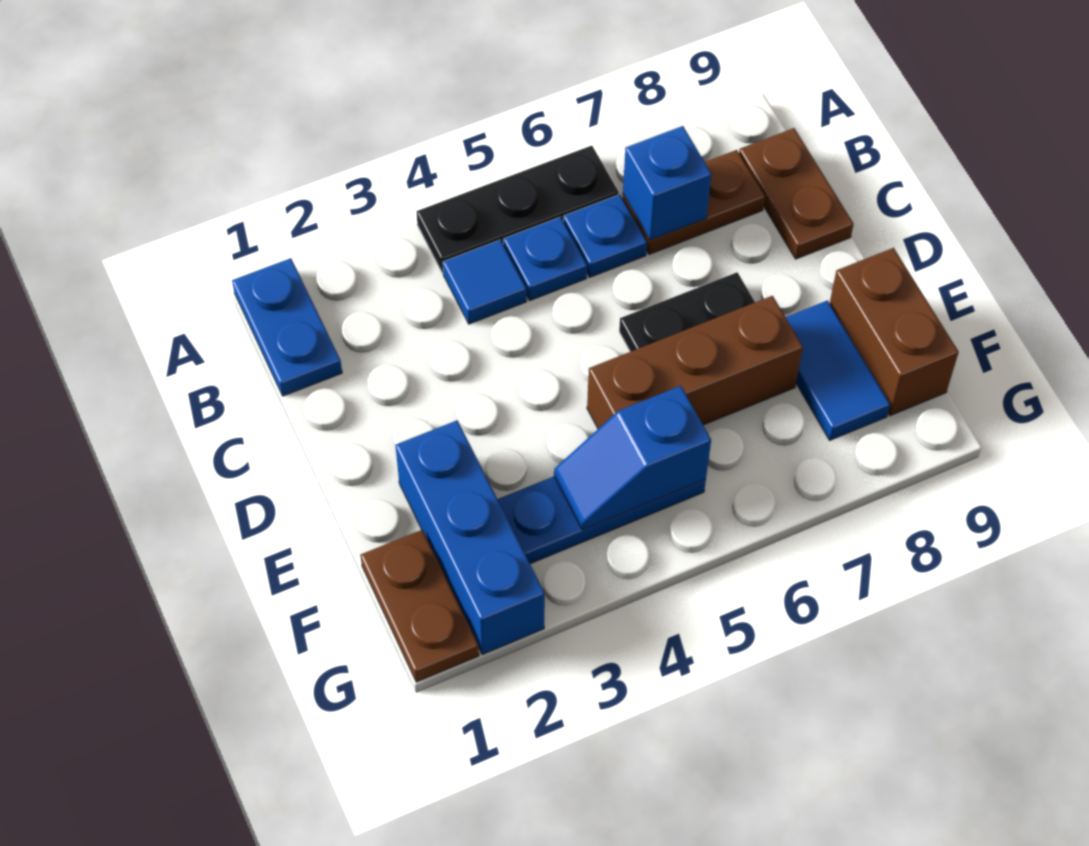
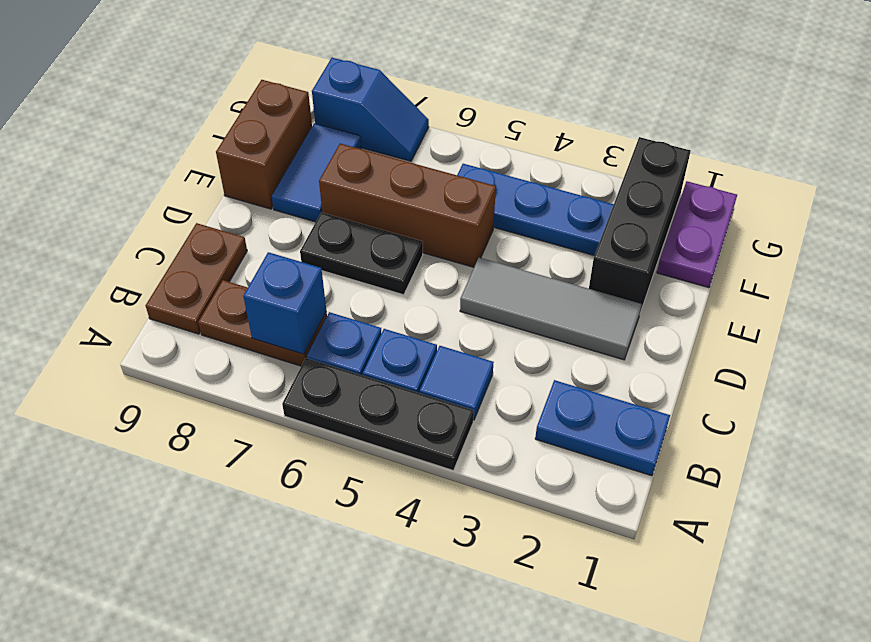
blue 1x2 plate [232,258,342,396] -> blue 1x2 plate turned to [535,380,670,476]
none -> grey 1x3 tile [460,258,642,360]
blue 1x3 brick [396,420,545,655] -> black 1x3 brick [589,137,690,312]
brown 1x2 plate [360,530,479,682] -> purple 1x2 plate [657,181,737,288]
blue 1x2 slope [554,386,711,530] -> blue 1x2 slope moved to [312,58,429,161]

